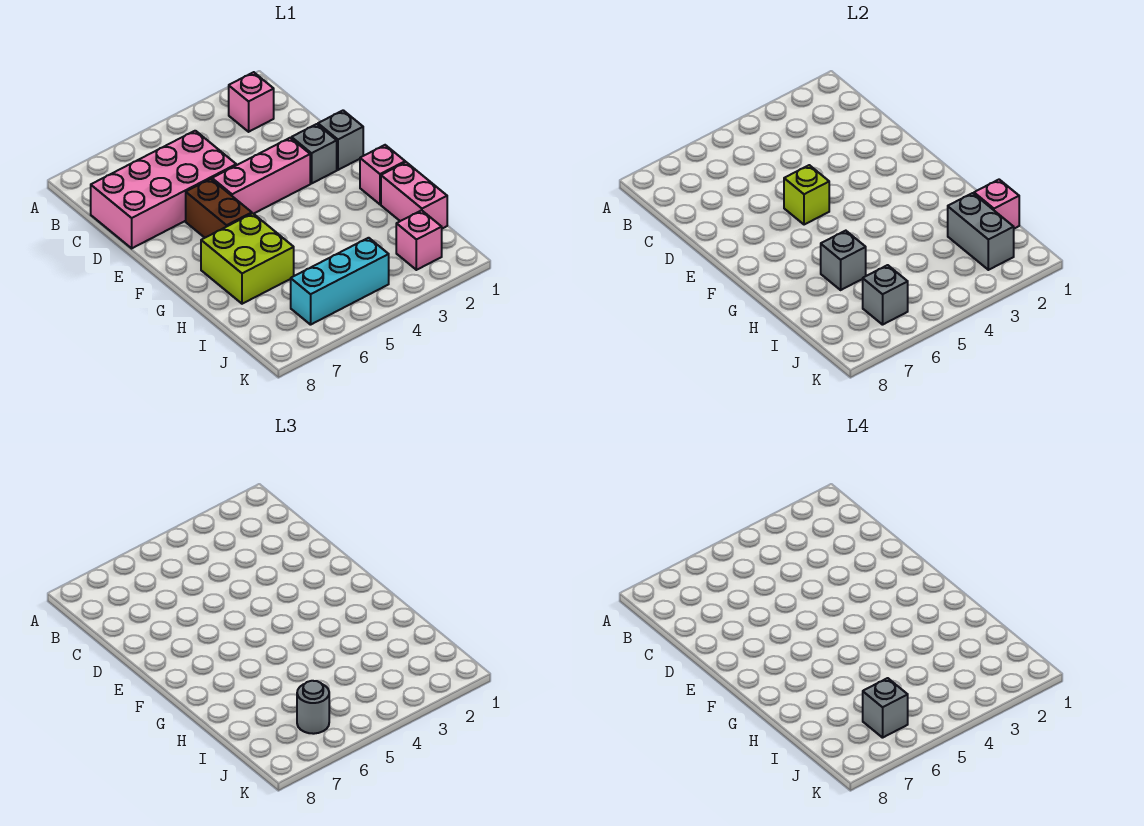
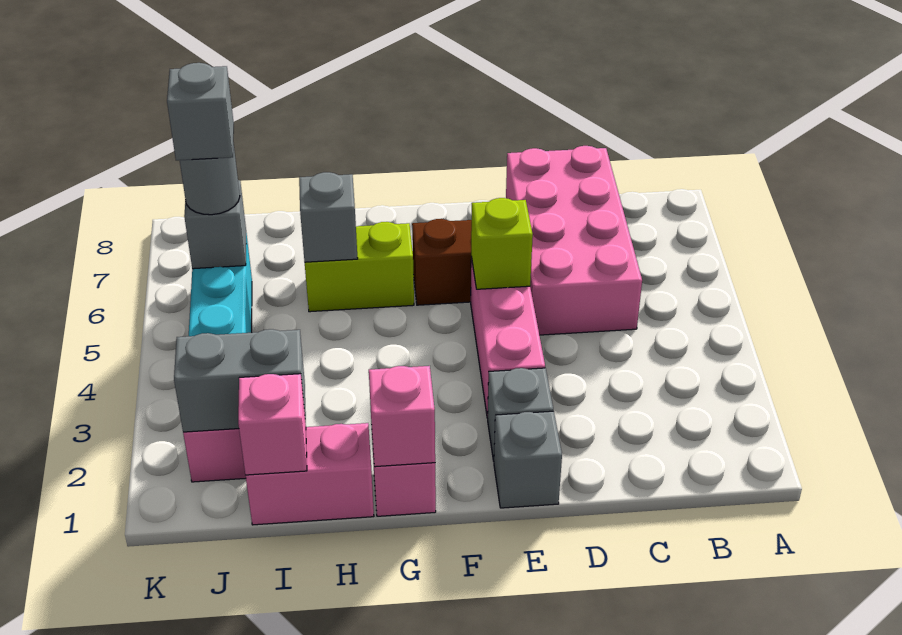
pink 1x1 brick [229,72,274,132] -> pink 1x1 brick moved to [369,366,435,467]
lime 2x2 brick [201,213,294,304] -> lime 1x2 brick [305,222,414,312]

